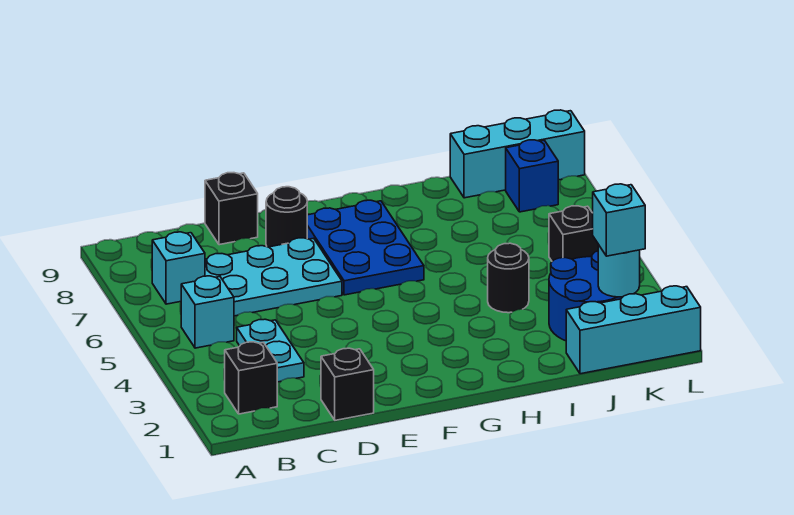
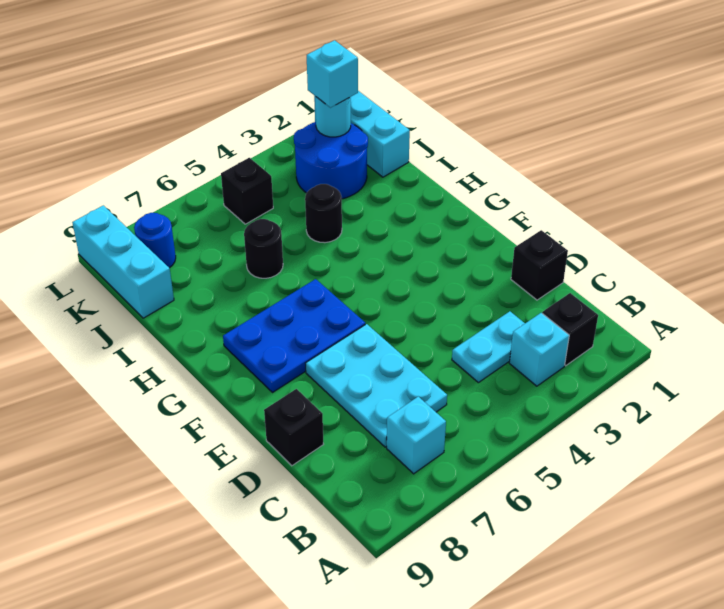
cyan 1x1 brick [181,276,234,348] -> cyan 1x1 brick moved to [509,313,569,386]
black 1x1 round brick [266,187,307,247] -> black 1x1 round brick moved to [244,219,283,278]
blue 1x1 brick [506,140,558,212] -> blue 1x1 round brick [134,213,176,268]

